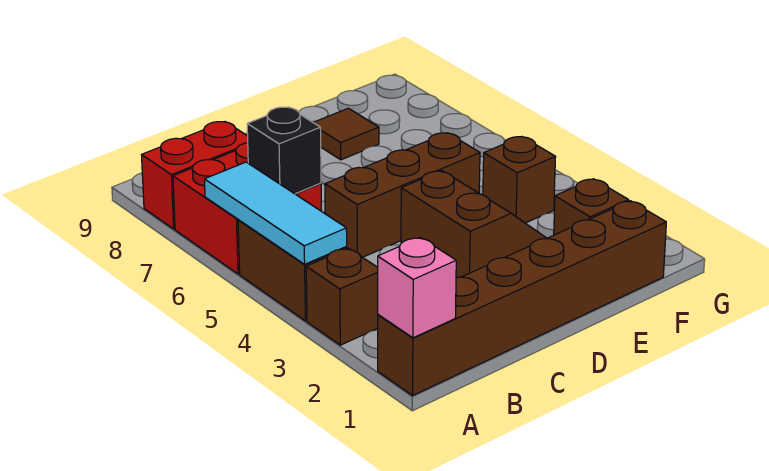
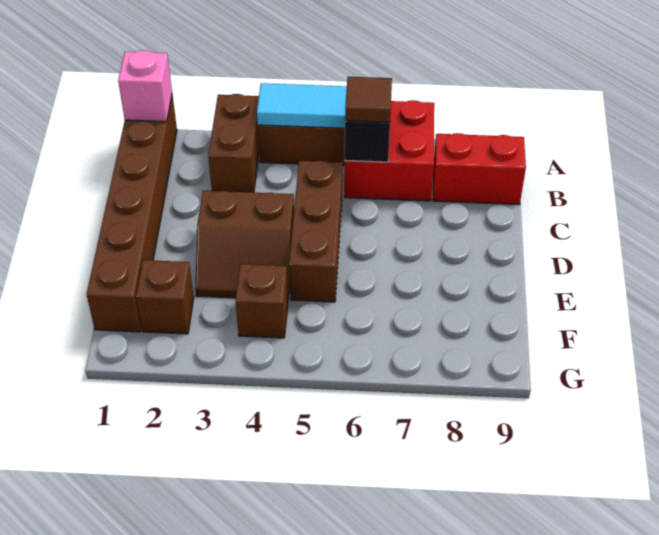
brown 1x1 brick [306,248,378,345] -> brown 1x2 brick [208,94,259,193]
red 1x2 brick [142,122,248,229] -> red 1x2 brick turned to [433,133,526,205]
brown 1x1 tile [313,108,379,160] -> brown 1x1 tile moved to [345,77,392,122]

